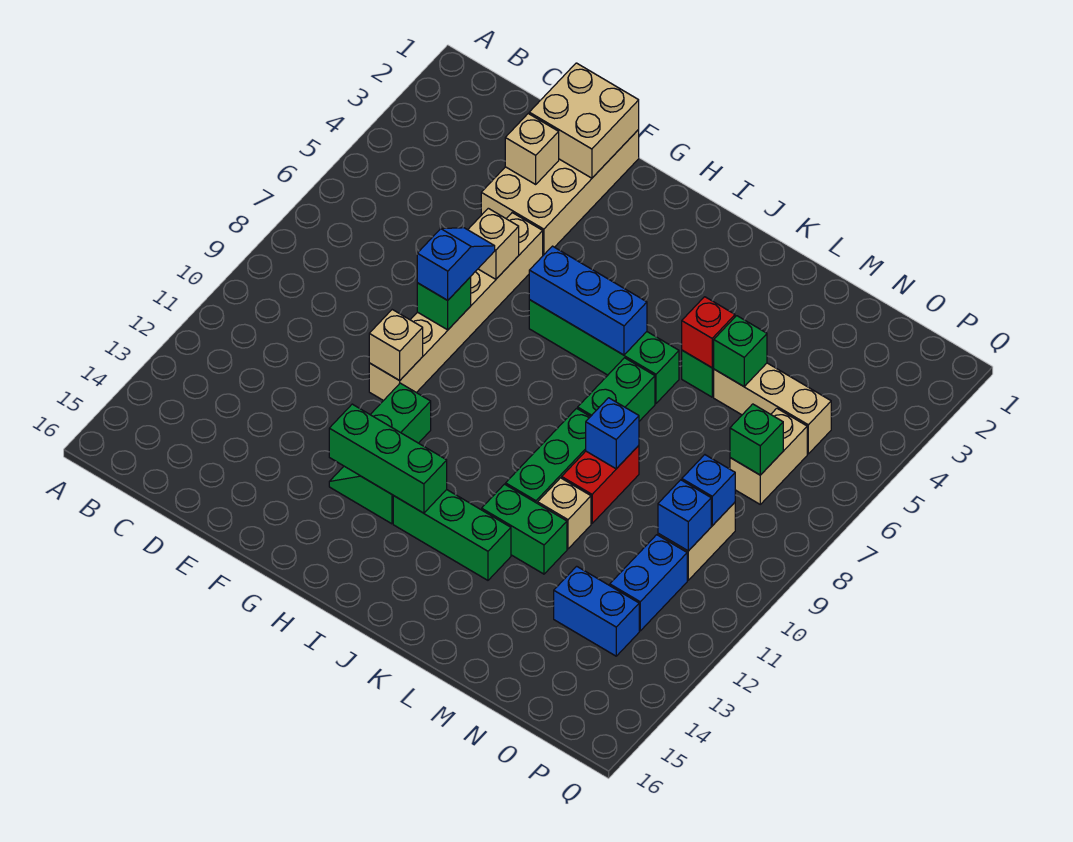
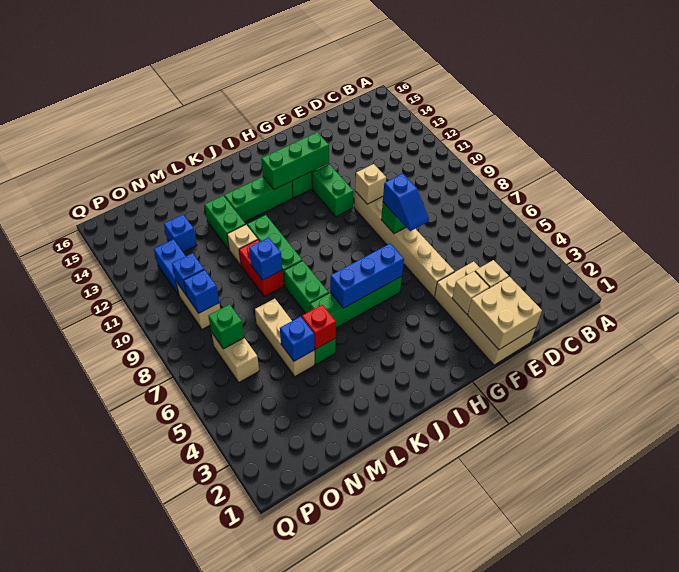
tan 1x1 brick [468,208,519,279] -> tan 1x1 brick moved to [452,271,489,314]
green 1x2 brick [482,484,567,574] -> green 1x2 brick turned to [205,196,246,250]
tan 1x3 brick [714,363,831,454] -> tan 1x3 brick turned to [255,299,315,376]
green 1x1 brick [714,316,767,386] -> blue 1x1 brick [280,316,314,361]
blue 1x2 brick [554,566,639,656] -> blue 1x1 brick [164,215,197,252]

